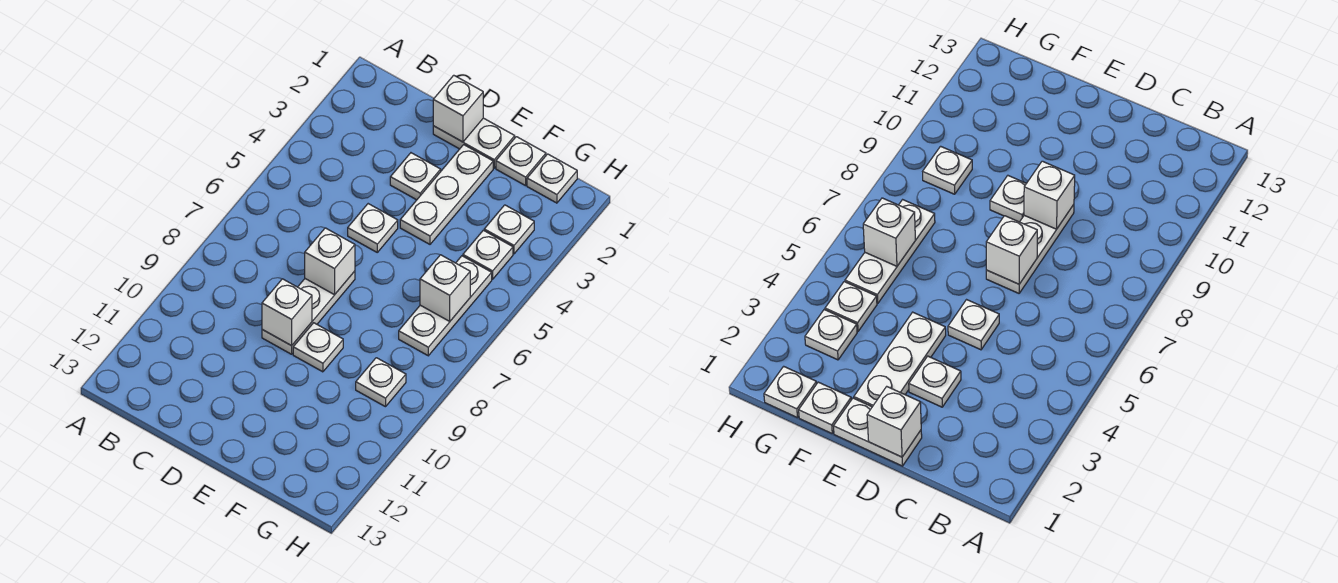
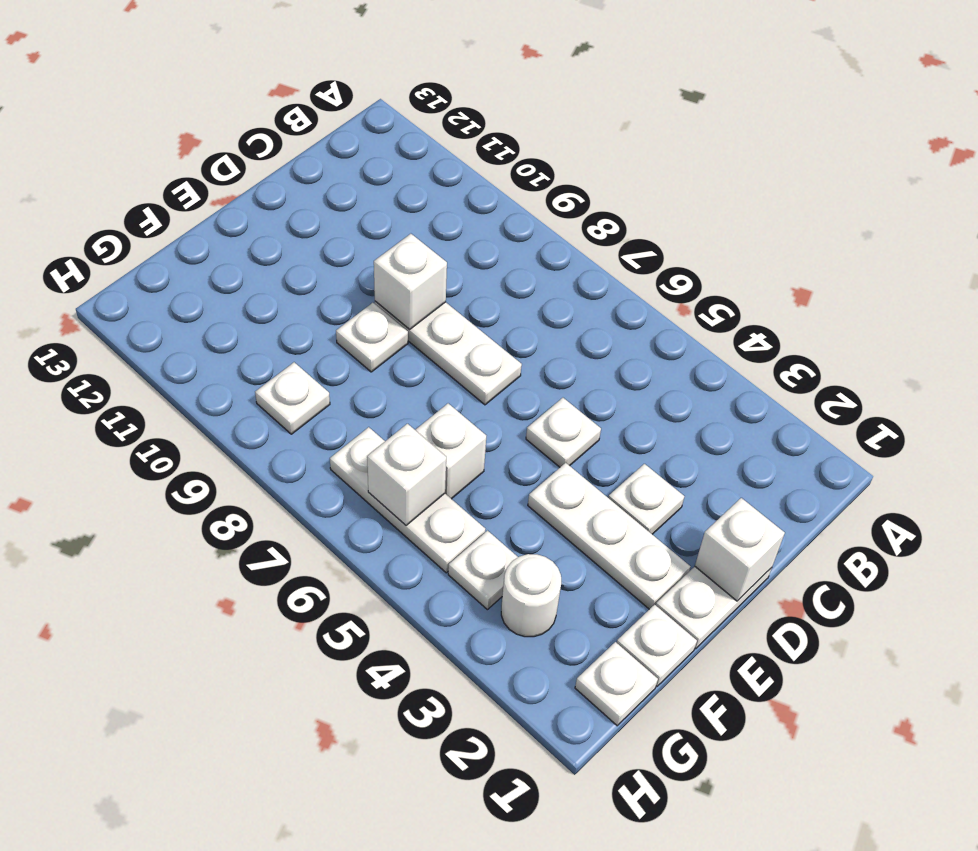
white 1x1 brick [305,228,355,295] -> white 1x1 brick moved to [416,403,486,499]
white 1x1 plate [484,205,534,254] -> white 1x1 round brick [501,554,561,637]

